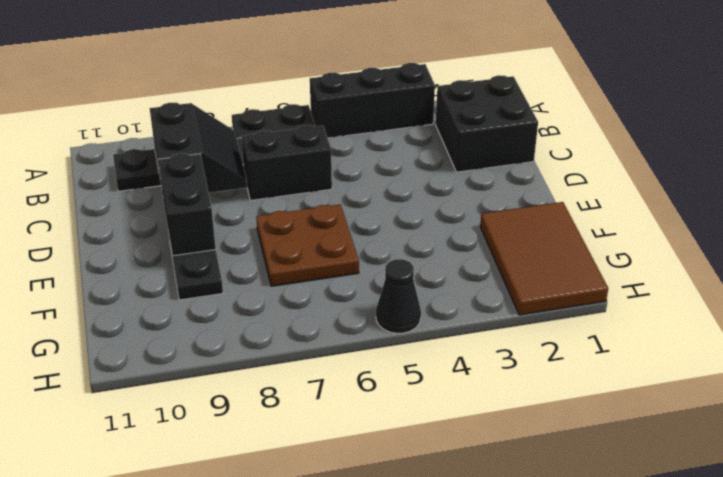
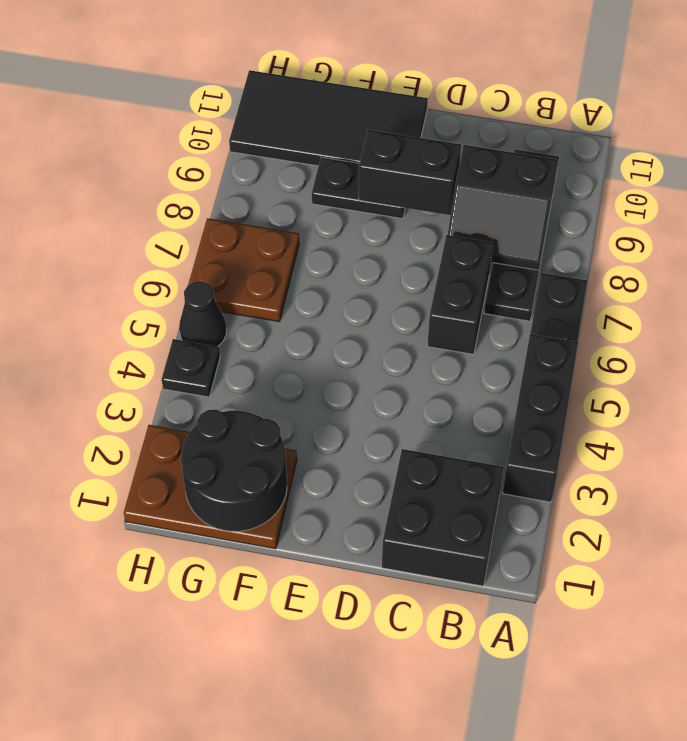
brown 2x2 plate [256,204,359,286] -> brown 2x2 plate moved to [188,218,299,322]
none -> black 2x4 tile [229,70,428,166]
brown 2x3 tile [480,202,608,315] -> brown 2x3 plate [124,425,297,549]
none -> black 2x2 round brick [181,410,287,531]
none -> black 1x1 plate [162,339,220,397]

